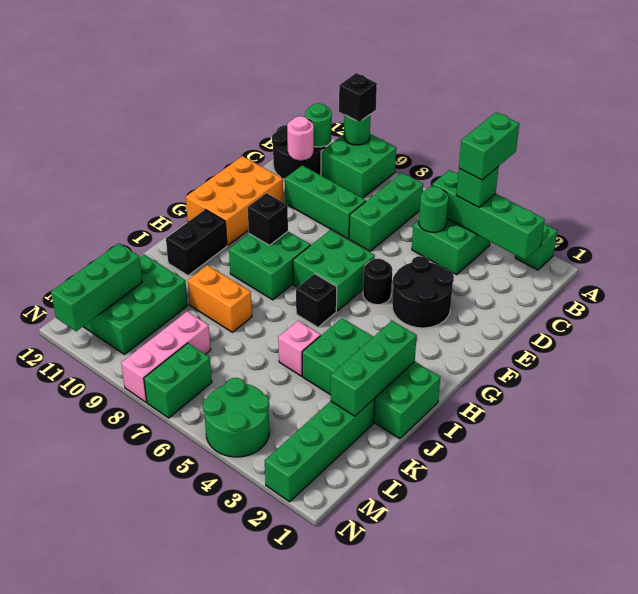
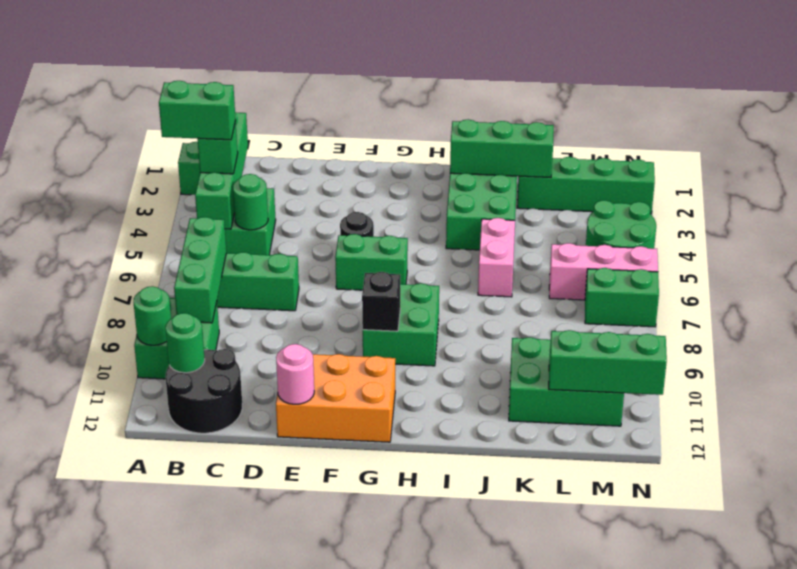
black 1x1 brick [339,73,377,122] -> none
pink 1x1 round brick [287,116,314,160] -> pink 1x1 round brick moved to [276,344,314,404]
green 1x3 brick [285,165,366,239] -> green 1x3 brick moved to [174,217,226,323]
black 2x2 round brick [392,256,454,328] -> none
green 2x2 brick [293,230,375,311] -> green 1x2 brick [335,234,408,290]
black 1x1 brick [296,274,337,327] -> none
black 1x2 brick [166,209,227,276] -> none
pink 1x1 brick [278,321,321,376] -> pink 1x2 brick [478,218,515,297]
orange 1x2 brick [188,265,252,332] -> none
pink 1x3 brick [121,311,211,402] -> pink 1x3 brick moved to [549,243,658,300]

